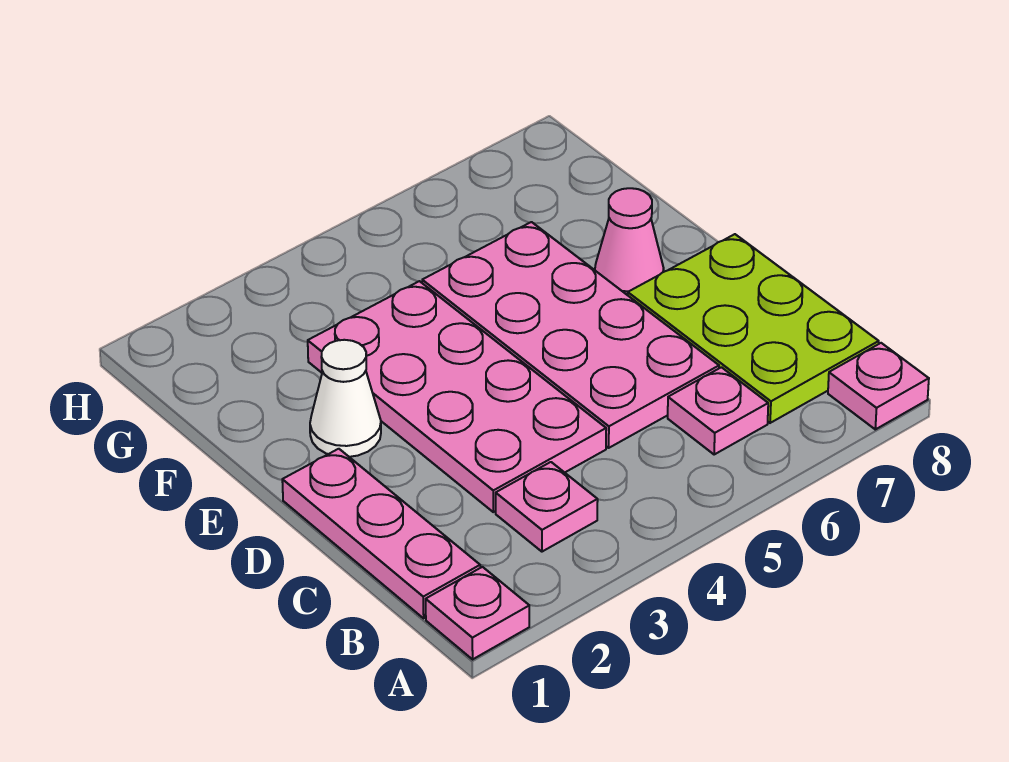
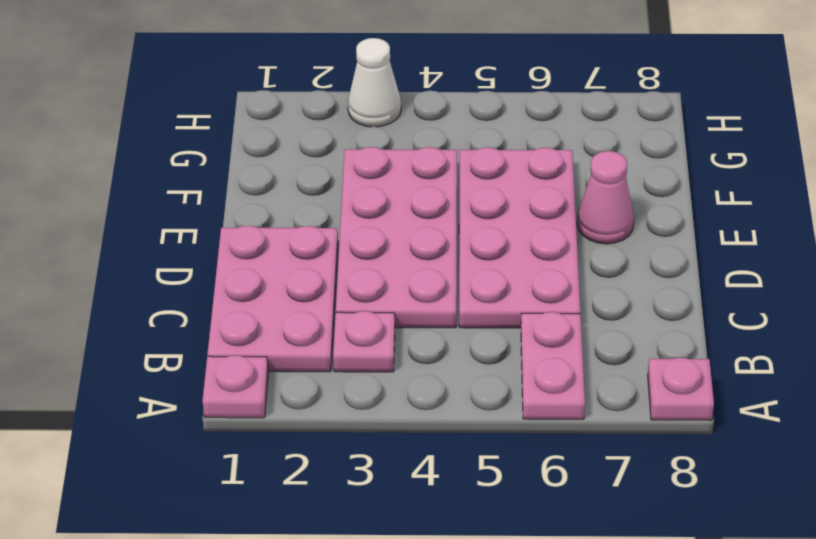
pink 1x3 plate [282,449,480,618] -> pink 2x3 plate [207,226,338,372]
pink 1x1 plate [668,367,768,455] -> pink 1x2 plate [521,312,585,419]
lime 2x3 plate [628,234,879,423] -> none
white 1x1 cone [310,340,381,457] -> white 1x1 cone moved to [348,38,401,127]

